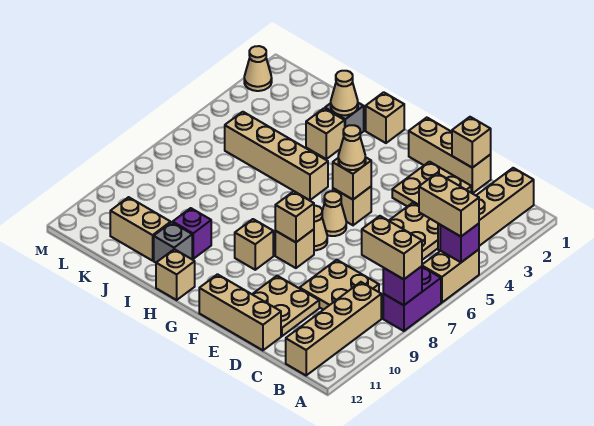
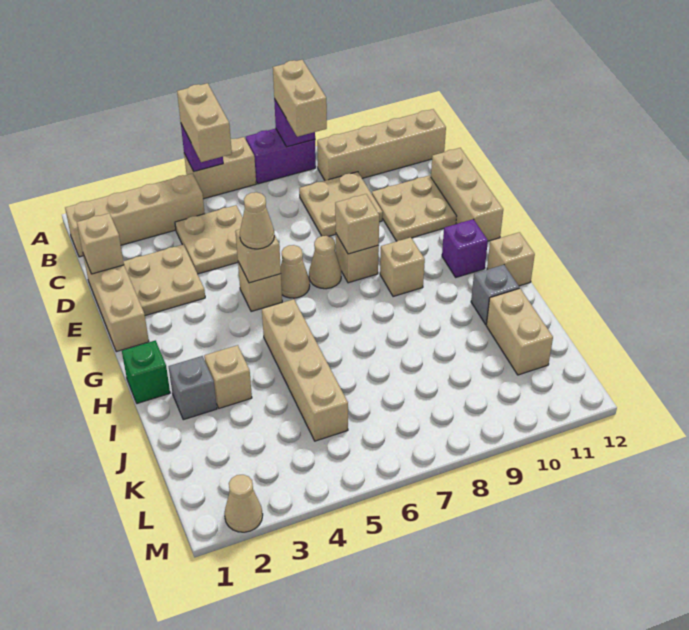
tan 1x1 brick [366,92,404,143] -> green 1x1 brick [122,340,170,404]
tan 1x1 cone [331,71,358,115] -> none
purple 1x1 brick [173,208,211,259] -> purple 1x1 brick moved to [442,219,488,277]

